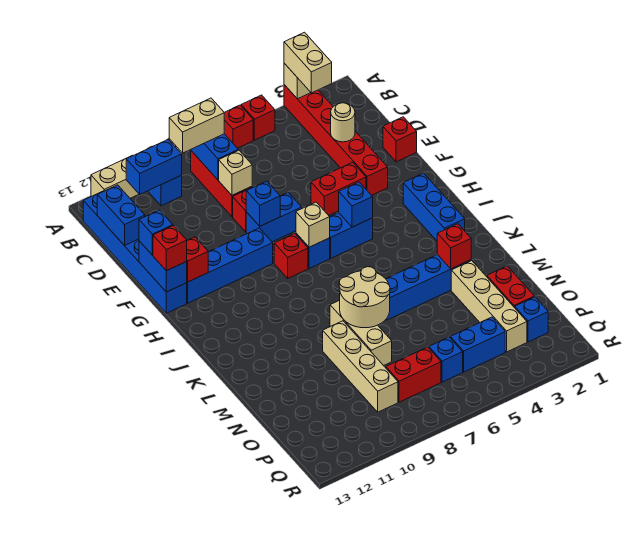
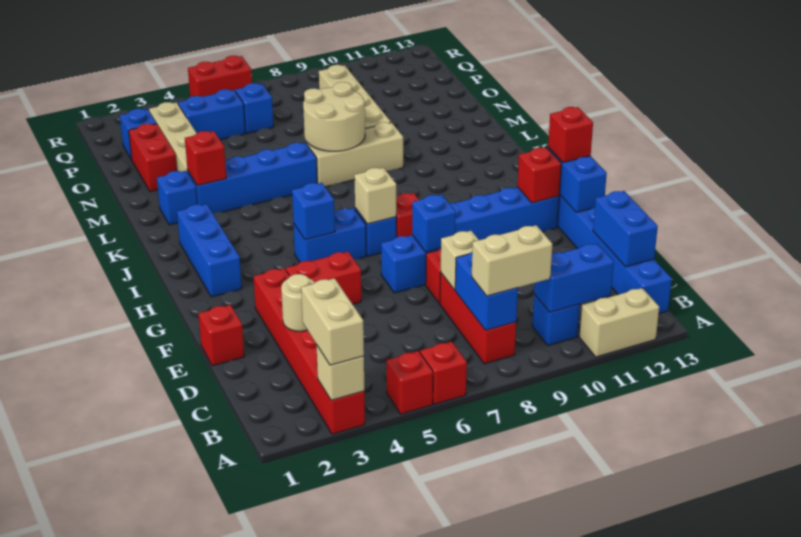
blue 1x1 brick [139,210,173,255] -> blue 1x1 brick moved to [157,171,197,225]
tan 1x3 brick [330,300,392,366] -> tan 1x3 brick turned to [307,122,403,187]
red 1x2 brick [386,347,441,402] -> red 1x2 brick moved to [188,56,252,97]

